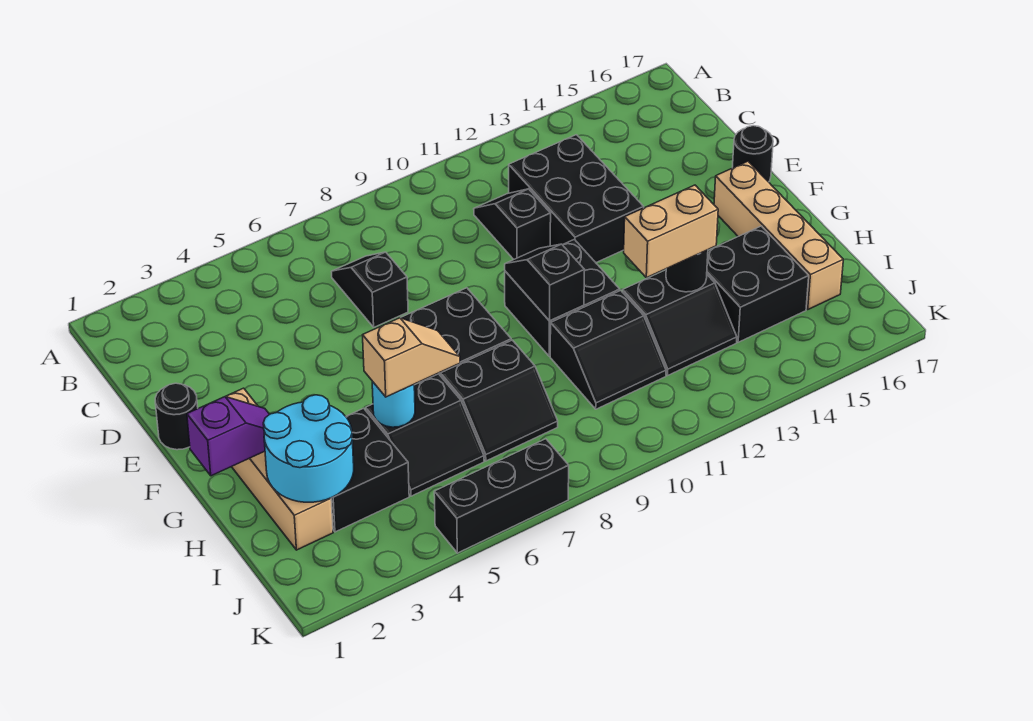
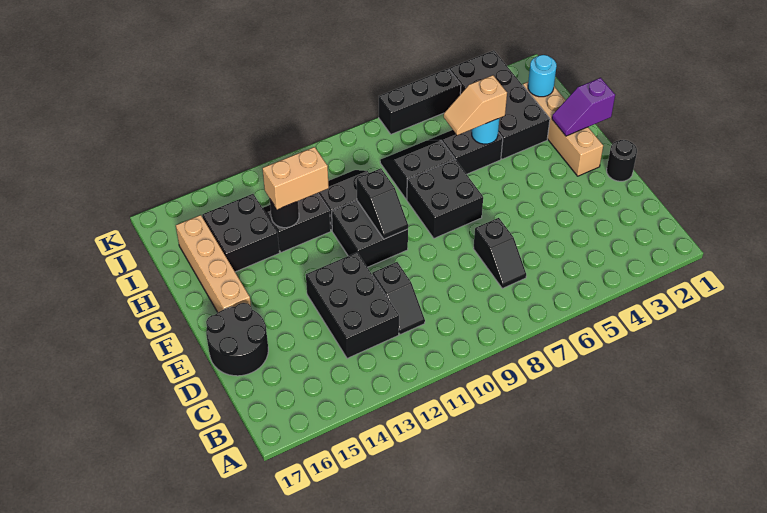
black 1x1 round brick [732,126,773,182] -> black 2x2 round brick [206,303,268,376]
cyan 2x2 round brick [263,395,354,502] -> cyan 1x1 round brick [528,55,556,97]
black 2x2 brick [331,408,409,532] -> black 2x4 brick [449,50,550,159]

